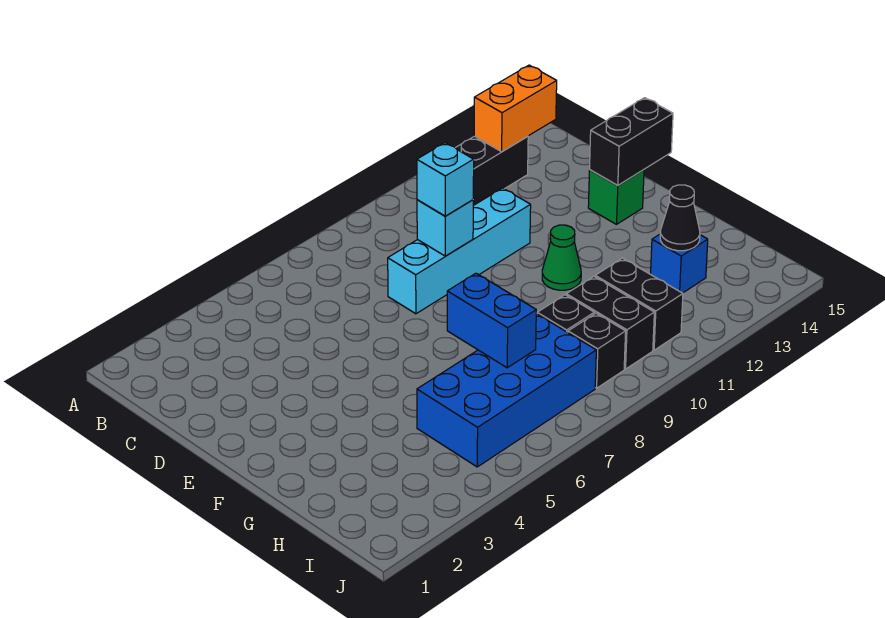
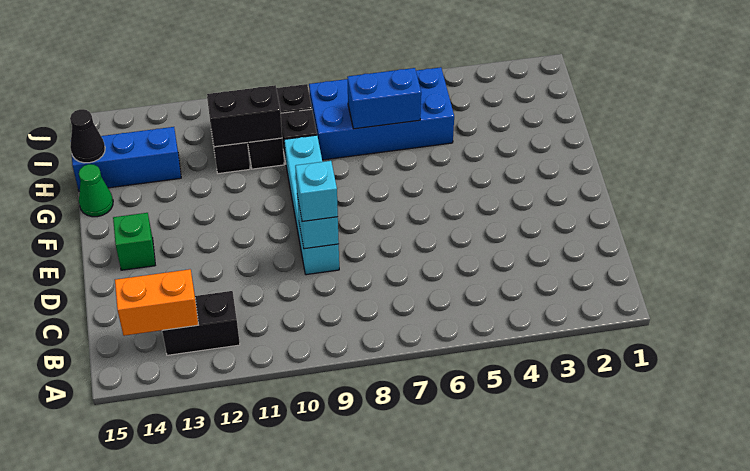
cyan 1x4 brick [388,188,531,314] -> cyan 1x4 brick turned to [284,135,339,275]
black 1x2 brick [590,98,673,186] -> black 1x2 brick moved to [207,85,282,147]
green 1x1 cone [542,225,581,290] -> green 1x1 cone moved to [79,164,113,217]
blue 1x2 brick [447,273,536,368] -> blue 1x2 brick turned to [347,68,421,129]
blue 1x1 brick [651,234,708,293] -> blue 1x3 brick [72,127,181,192]
black 1x1 cone [660,185,700,251] -> black 1x1 cone moved to [70,109,105,163]

